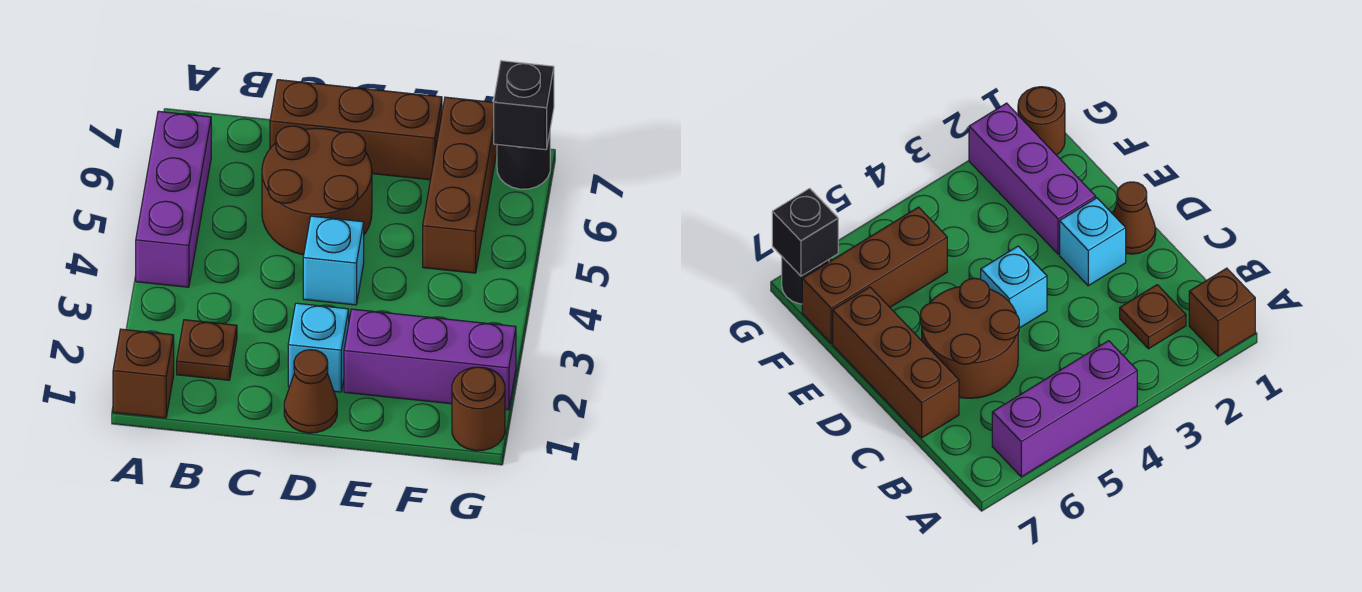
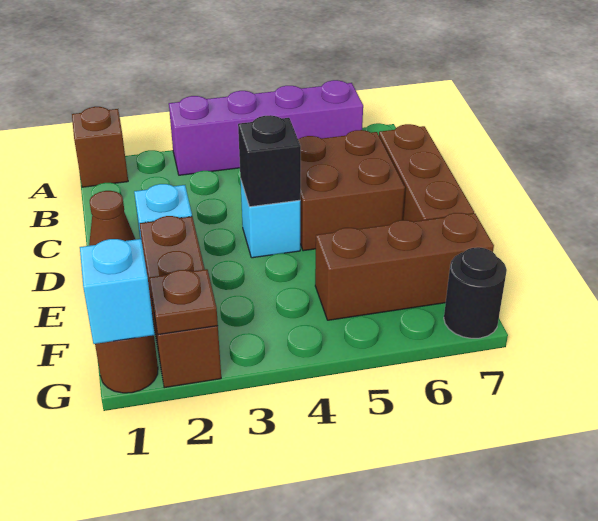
purple 1x3 brick [136,111,211,287] -> purple 1x4 brick [169,80,363,175]
brown 1x1 plate [177,320,237,380] -> brown 1x1 plate moved to [149,269,218,335]
brown 2x2 round brick [262,126,372,255] -> brown 2x2 brick [298,130,405,251]
purple 1x3 brick [344,309,516,410] -> brown 1x3 brick [139,216,221,388]
none -> cyan 1x1 brick [80,239,155,344]
black 1x1 brick [494,61,554,150] -> black 1x1 brick moved to [238,115,301,207]

